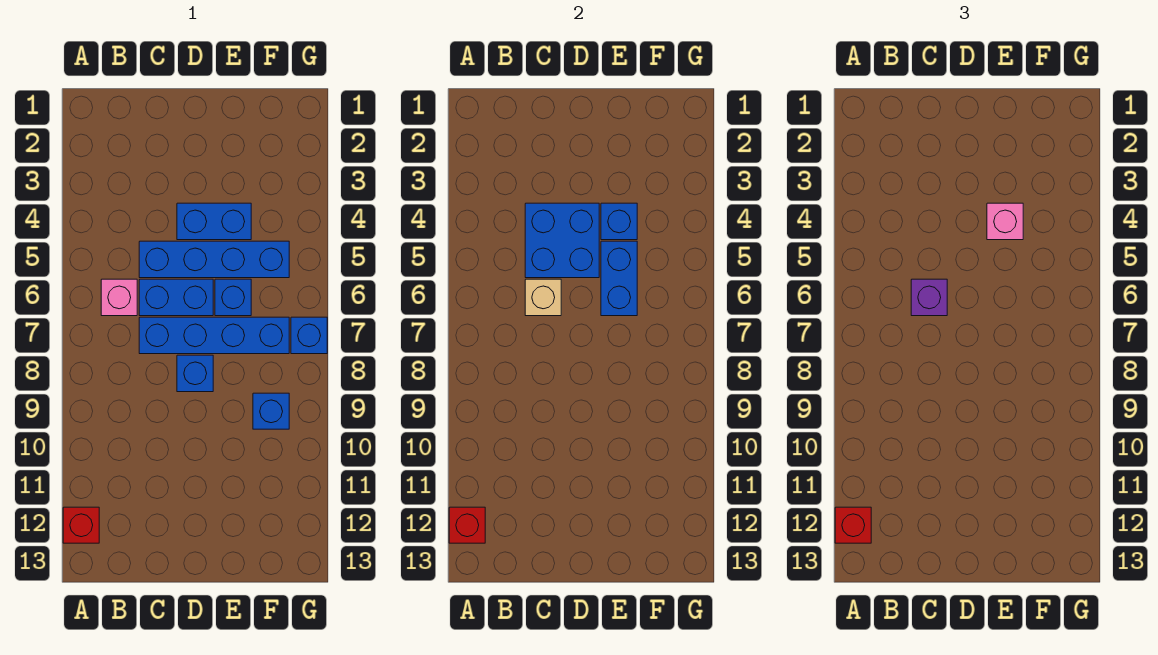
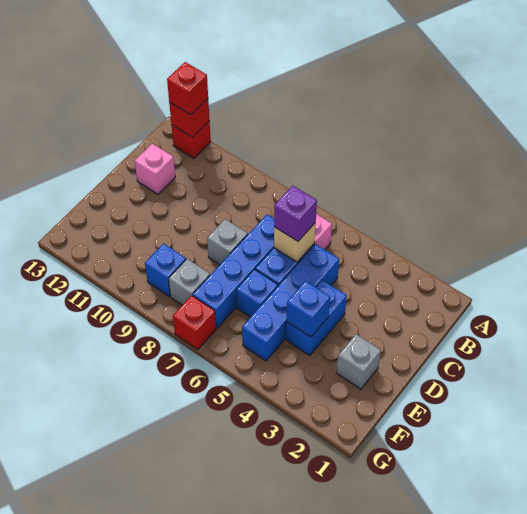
blue 2x2 brick [525,203,599,278] -> none
blue 1x1 brick [177,355,213,392] -> grey 1x1 brick [207,219,248,265]
none -> grey 1x1 brick [337,334,381,389]
pink 1x1 brick [987,203,1023,240] -> pink 1x1 brick moved to [135,144,175,194]
blue 1x2 brick [601,241,637,316] -> none
none -> grey 1x1 brick [169,259,210,305]
blue 1x1 brick [291,317,327,354] -> red 1x1 brick [173,295,216,350]

